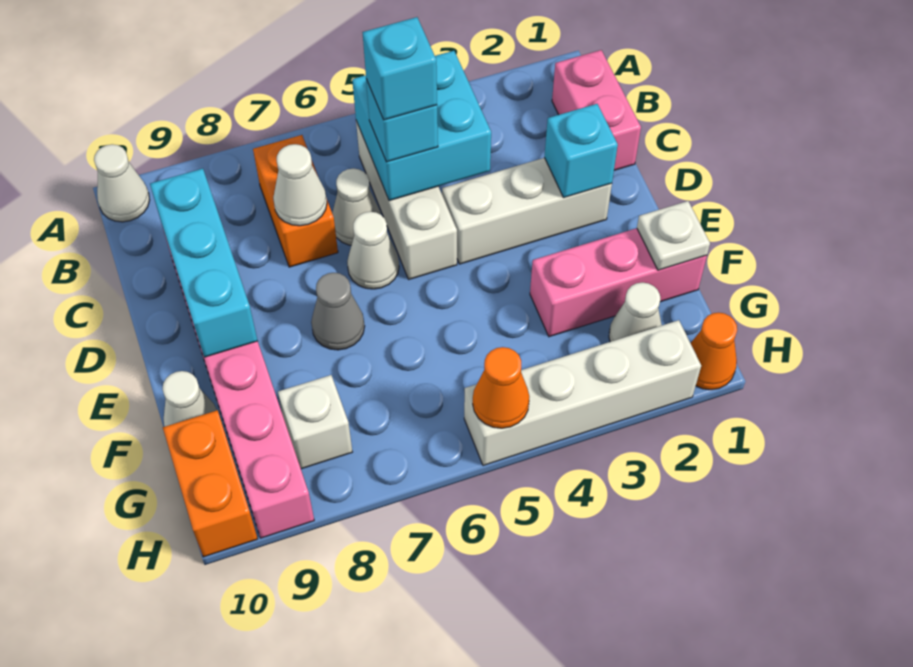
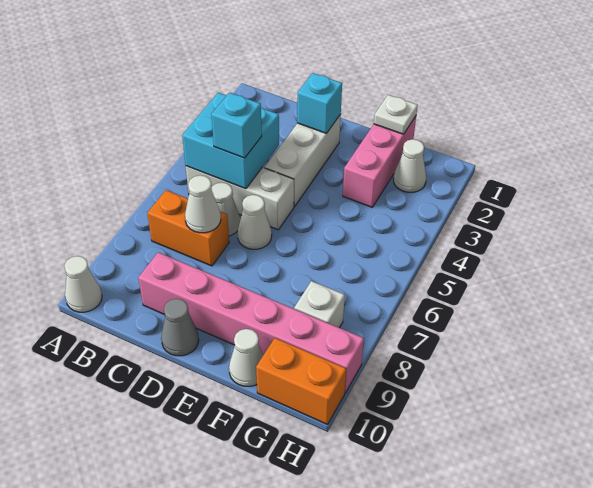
pink 1x2 brick [552,50,641,170] -> none
cyan 1x1 brick [363,17,437,120] -> none
cyan 1x3 brick [150,169,258,357] -> none
grey 1x1 cone [311,273,365,350] -> grey 1x1 cone moved to [161,299,199,356]
orange 1x1 cone [691,313,737,390] -> none
white 1x4 brick [464,320,701,466] -> none
orange 1x1 cone [473,347,529,428] -> none

